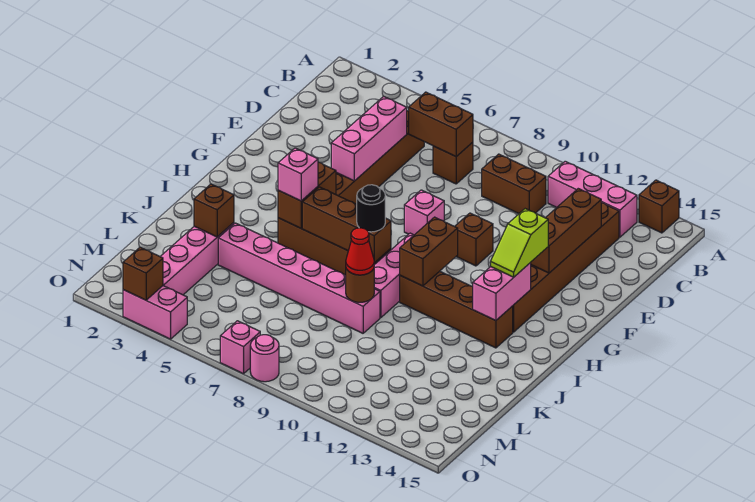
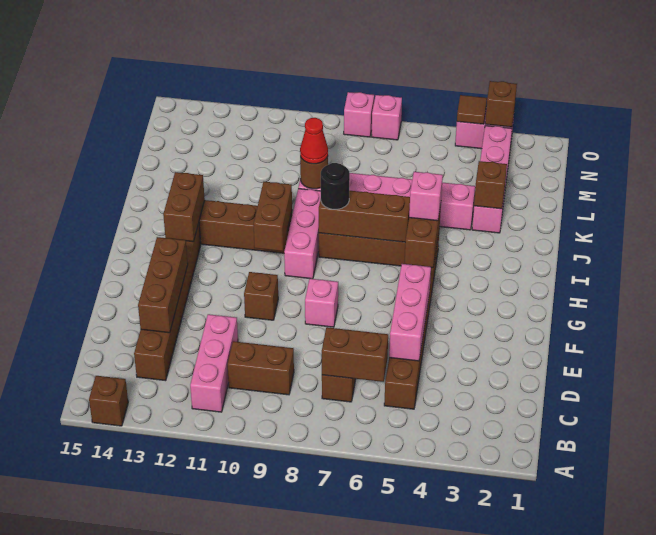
pink 1x3 brick [548,161,637,237] -> pink 1x3 brick turned to [190,314,238,412]
lime 1x2 slope [491,209,548,277] -> none
pink 1x2 brick [473,263,531,321] -> brown 1x2 brick [163,172,205,242]
none -> brown 1x1 tile [457,95,487,124]
pink 1x1 round brick [250,335,279,382] -> pink 1x1 brick [344,92,374,137]

